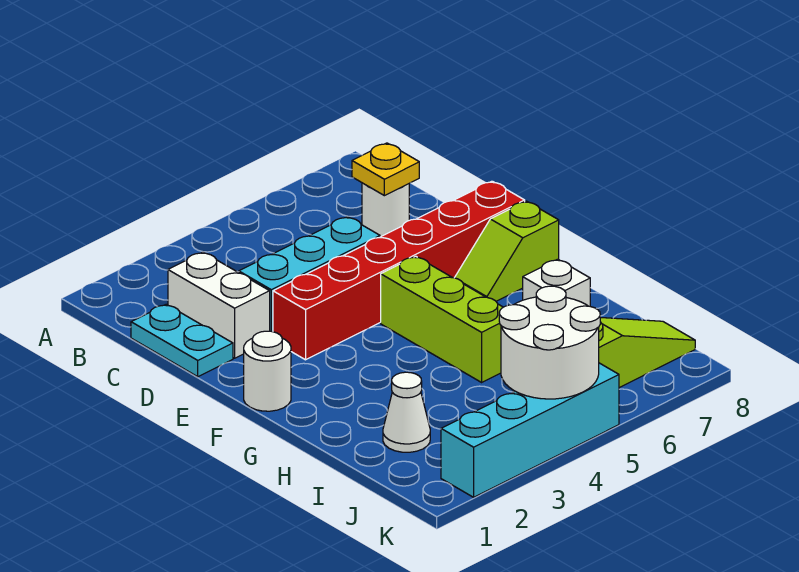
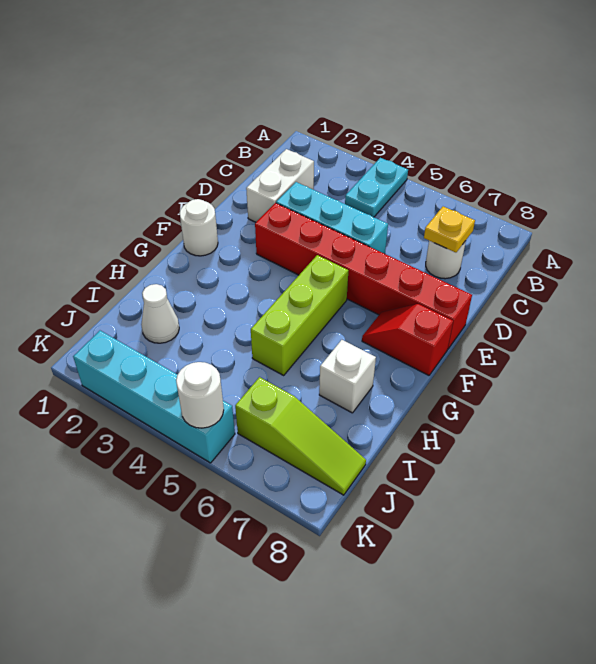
cyan 1x2 plate [131,304,233,377] -> cyan 1x2 plate moved to [345,158,408,217]
lime 1x2 slope [455,201,559,301] -> red 1x2 slope [362,304,453,375]
white 2x2 round brick [499,286,600,399] -> white 1x1 round brick [176,362,224,428]

